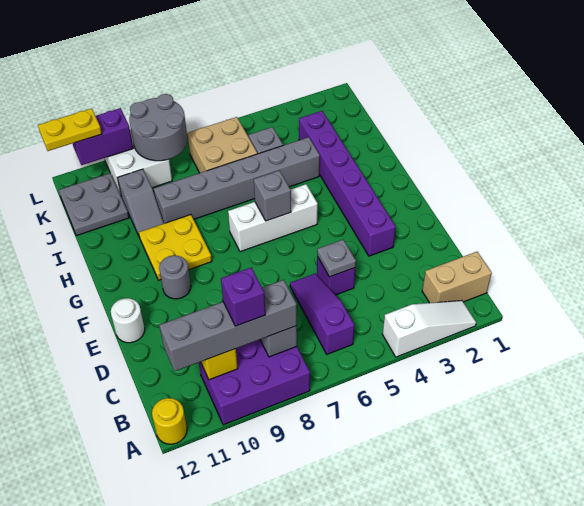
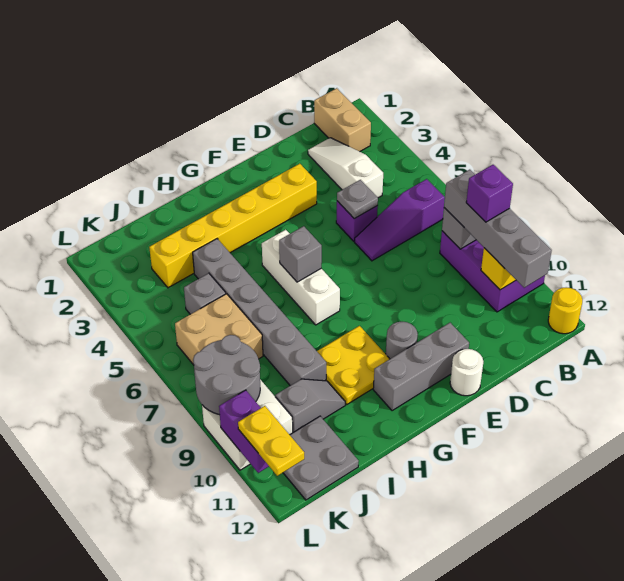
white 1x3 slope [383,301,476,357] -> white 1x3 slope moved to [308,138,383,198]
purple 1x6 brick [299,111,396,256] -> yellow 1x6 brick [149,164,317,288]
none -> grey 1x3 brick [373,323,469,411]

